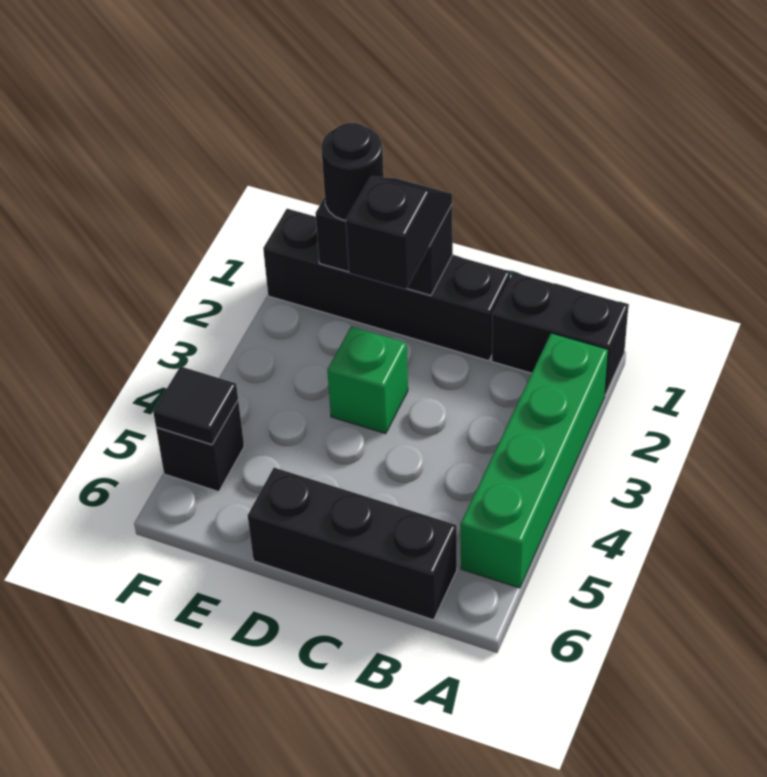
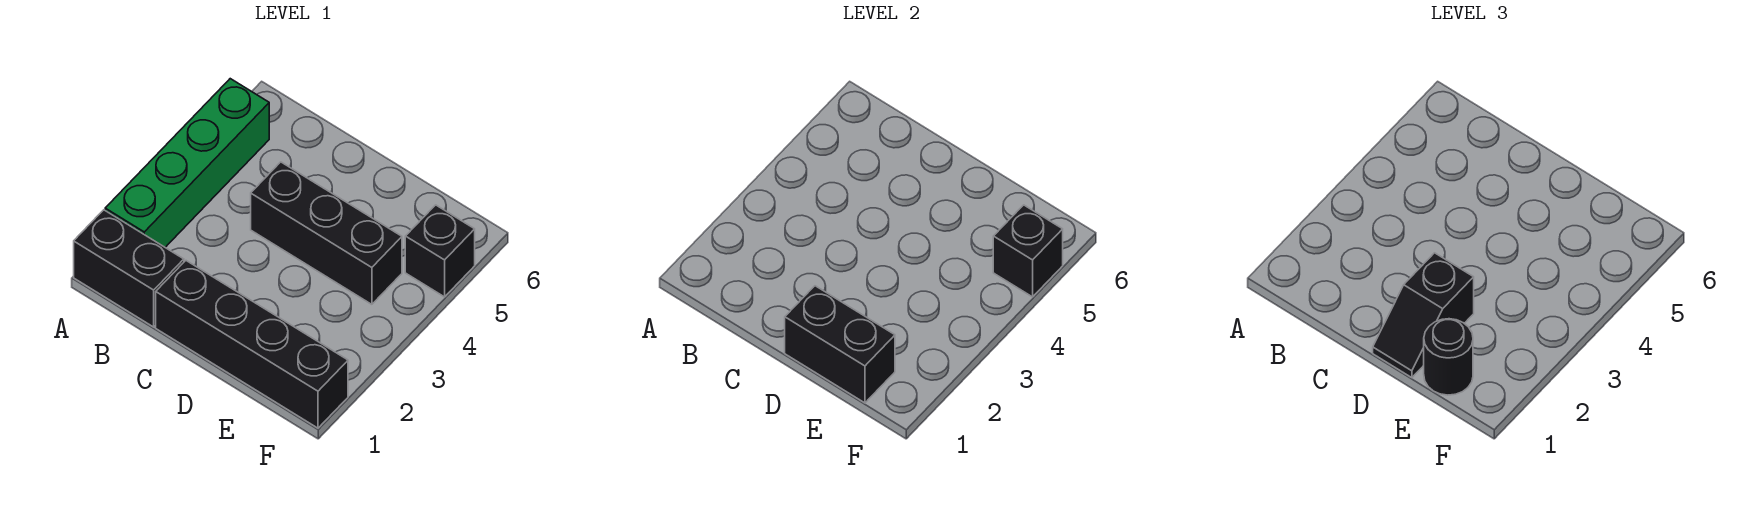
black 1x3 brick [248,468,457,620] -> black 1x3 brick moved to [251,162,402,304]
green 1x1 brick [327,327,408,434] -> none
black 1x1 tile [153,366,238,445] -> black 1x1 brick [993,205,1063,297]

